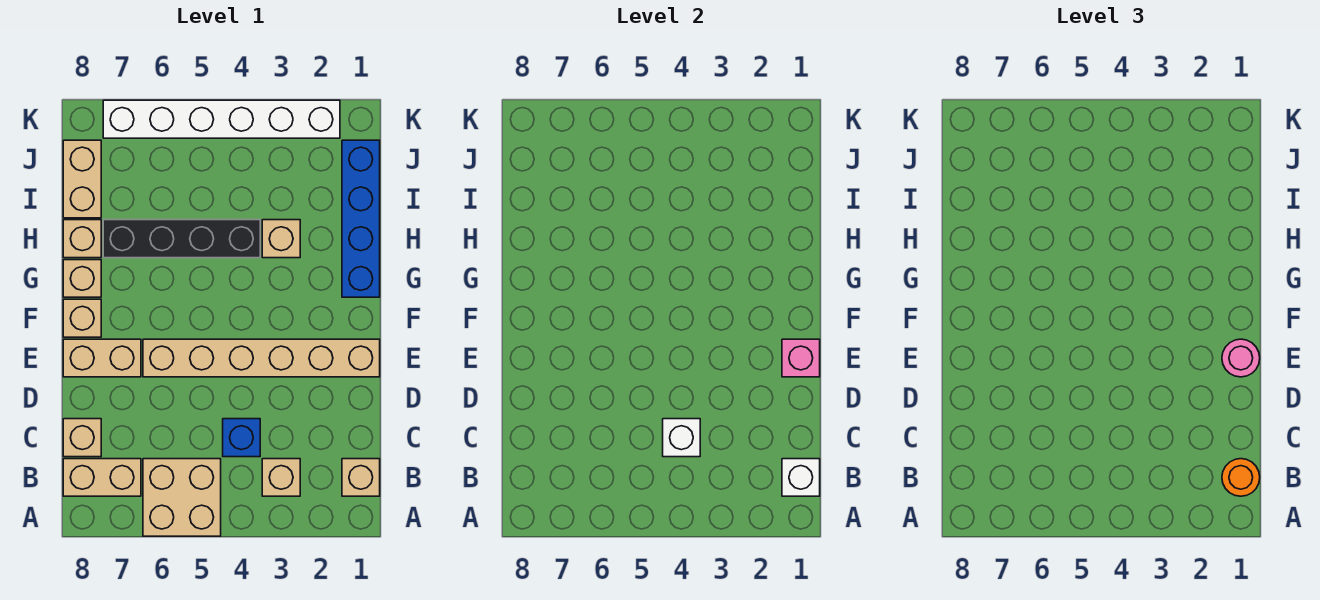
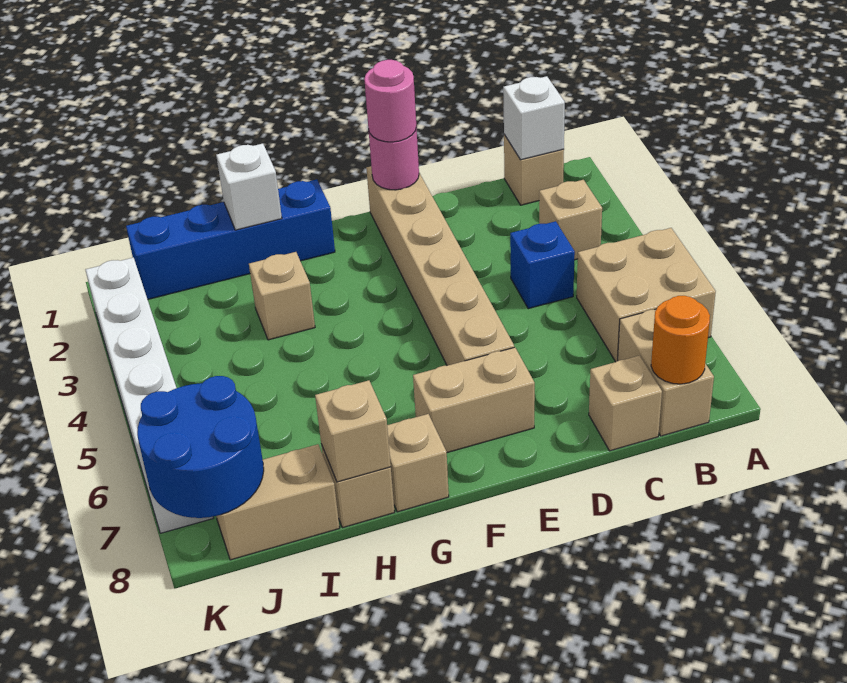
orange 1x1 round brick [1222,459,1260,496] -> orange 1x1 round brick moved to [651,296,710,384]
white 1x1 brick [663,419,700,457] -> white 1x1 brick moved to [216,144,282,230]
pink 1x1 brick [782,339,820,377] -> pink 1x1 round brick [369,127,419,190]
tan 1x2 brick [63,339,141,377] -> tan 1x2 brick turned to [413,347,535,453]
tan 1x1 brick [63,299,101,337] -> tan 1x1 brick moved to [315,380,391,482]
black 1x4 brick [103,220,260,258] -> none
none -> blue 2x2 round brick [137,376,264,518]

